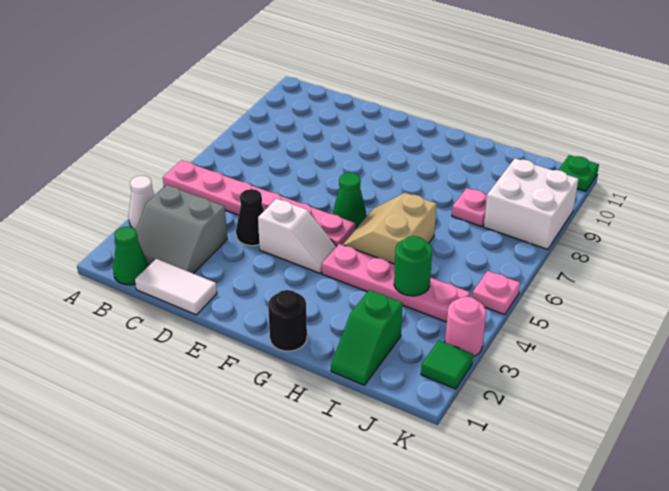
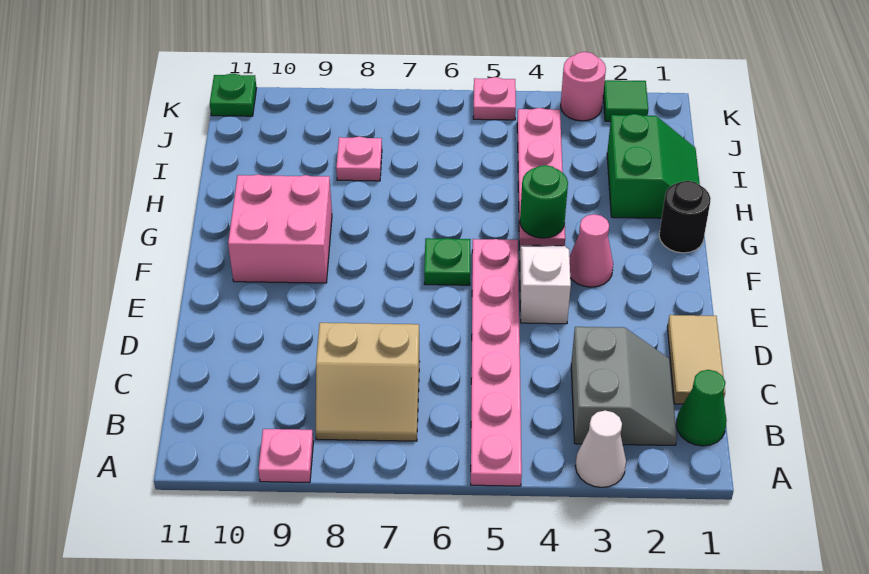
none -> pink 1x1 plate [258,429,313,483]
white 1x2 tile [135,259,217,315] -> tan 1x2 tile [667,315,725,404]
black 1x1 cone [236,189,264,246] -> none
none -> pink 1x1 cone [569,214,613,287]
green 1x1 cone [333,173,366,228] -> green 1x1 plate [424,238,471,285]
none -> pink 2x2 brick [228,174,332,283]
tan 2x2 slope [342,193,437,264] -> tan 2x2 slope moved to [316,323,420,441]
green 1x2 slope [331,290,403,385] -> green 2x2 slope [607,114,700,218]
green 1x1 round brick [394,236,432,296] -> green 1x1 round brick moved to [520,165,568,238]
white 2x2 brick [484,158,579,249] -> none

